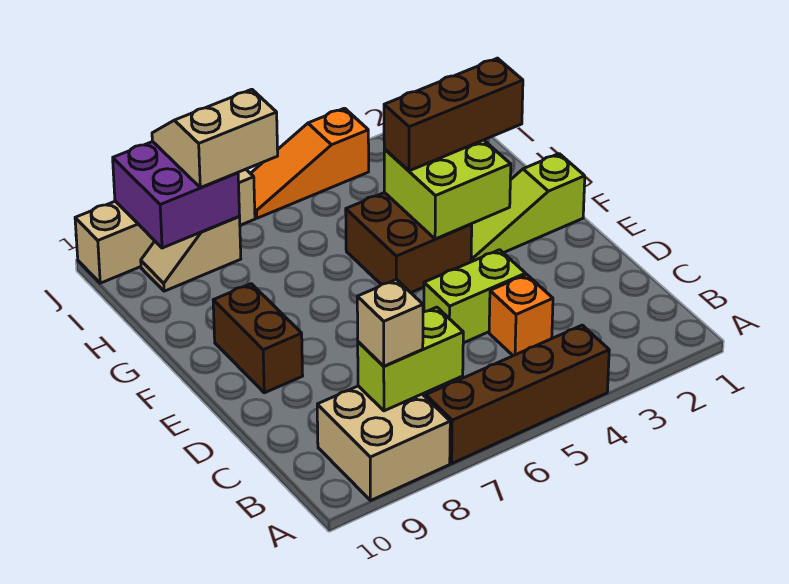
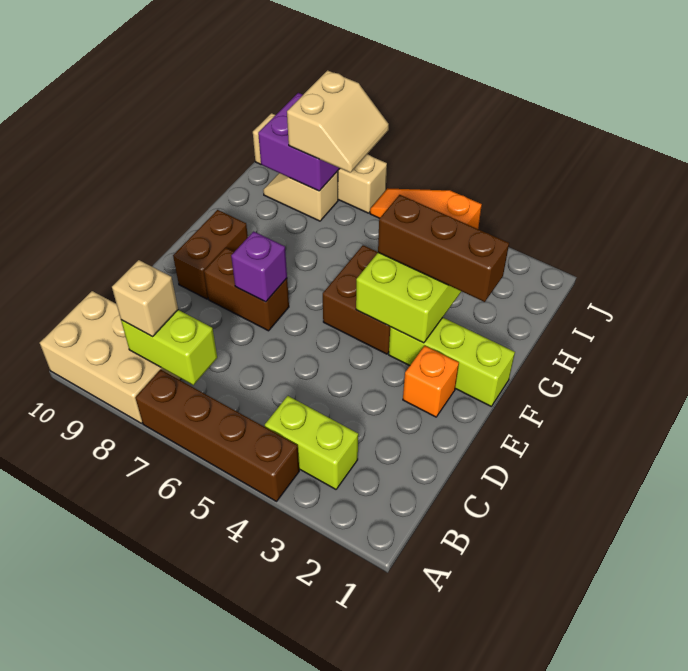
tan 2x2 brick [317,386,450,500] -> tan 2x3 brick [40,291,181,423]
orange 1x1 brick [489,275,553,356] -> orange 1x1 brick moved to [403,346,459,417]
lime 1x2 brick [424,250,526,343] -> lime 1x2 brick moved to [265,396,358,489]
none -> brown 1x2 brick [204,248,289,331]
none -> purple 1x1 brick [231,231,287,302]
lime 1x3 slope [471,154,585,262] -> lime 1x3 brick [389,318,515,406]
tan 2x2 slope [152,89,278,188] -> tan 2x2 slope turned to [287,70,389,172]

